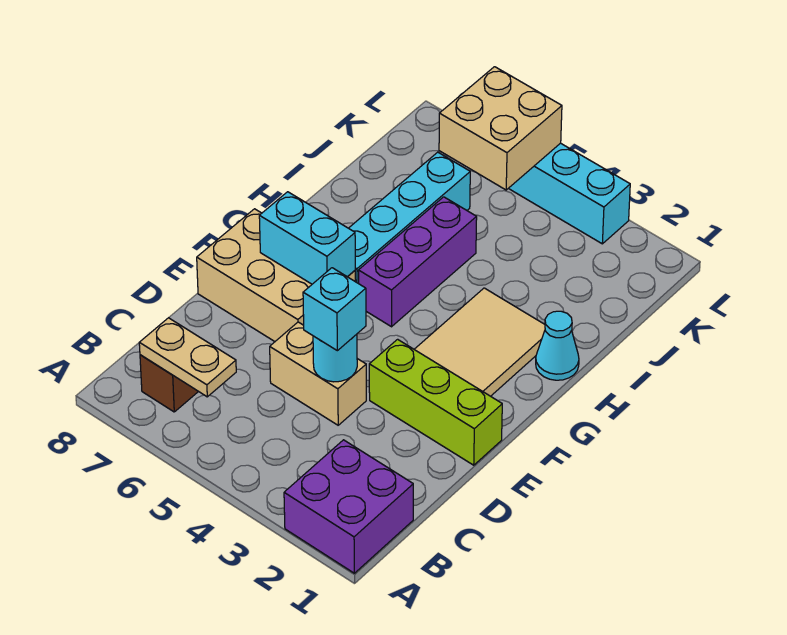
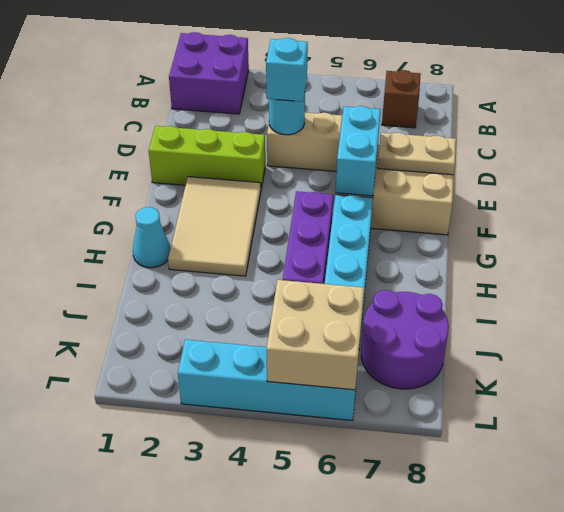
tan 1x2 plate [139,318,236,397] -> tan 1x2 plate moved to [378,133,456,175]
cyan 1x2 brick [259,192,355,284] -> cyan 1x2 brick turned to [336,106,381,196]
none -> purple 2x2 round brick [361,290,449,389]

